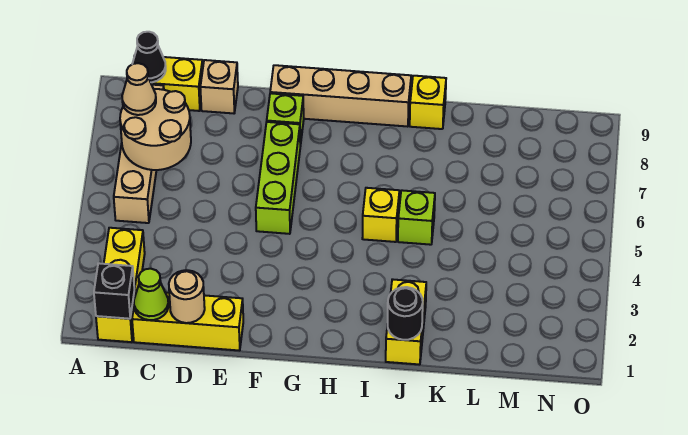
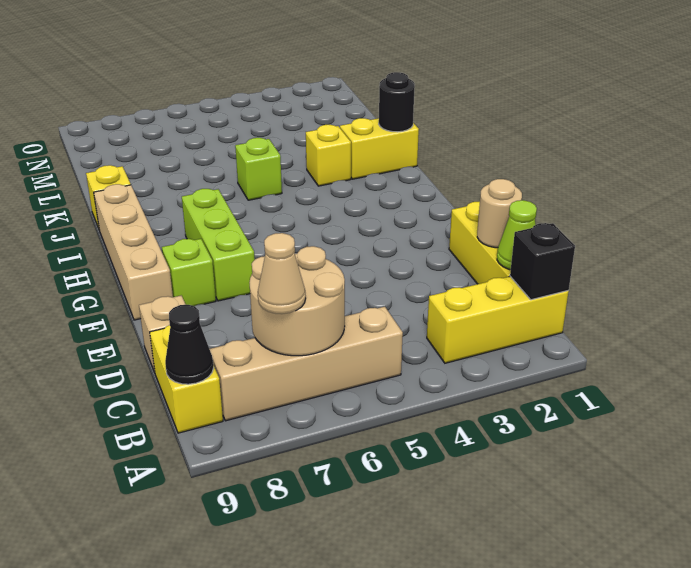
lime 1x3 brick [256,122,300,234] -> lime 1x3 brick turned to [182,189,255,301]
yellow 1x1 brick [362,188,399,242] -> yellow 1x1 brick moved to [306,125,351,186]

